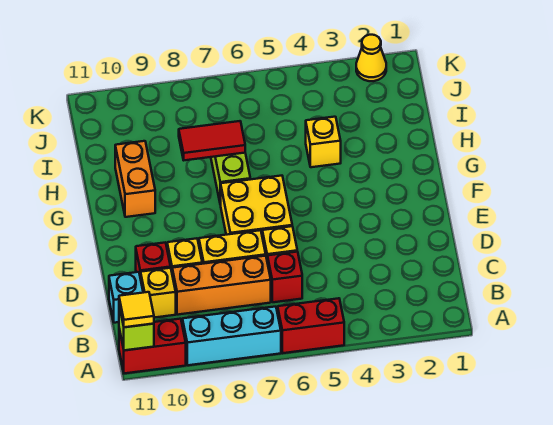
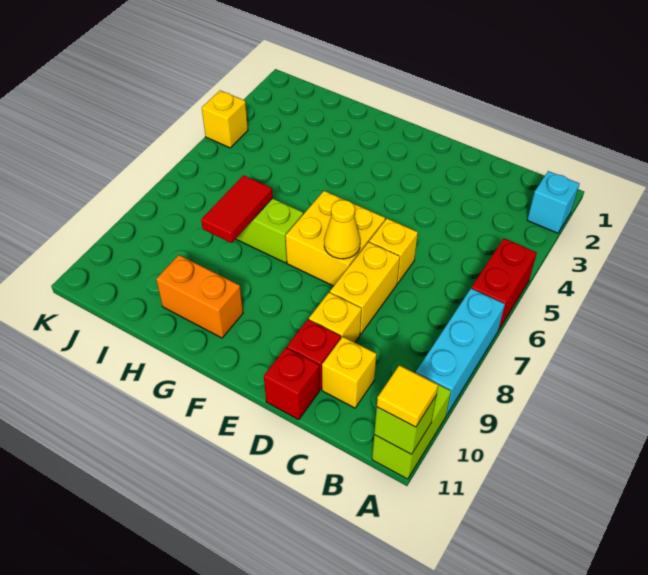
red 1x2 brick [119,319,186,373] -> lime 1x2 brick [372,384,451,479]
red 1x1 brick [267,252,302,302] -> red 1x1 brick moved to [264,348,319,420]
orange 1x3 brick [172,256,271,315] -> none
cyan 1x1 brick [109,272,143,323] -> cyan 1x1 brick moved to [527,171,579,233]
yellow 1x1 brick [306,117,341,167] -> yellow 1x1 brick moved to [202,90,248,148]
yellow 1x1 cone [356,35,386,81] -> yellow 1x1 cone moved to [324,200,360,259]

